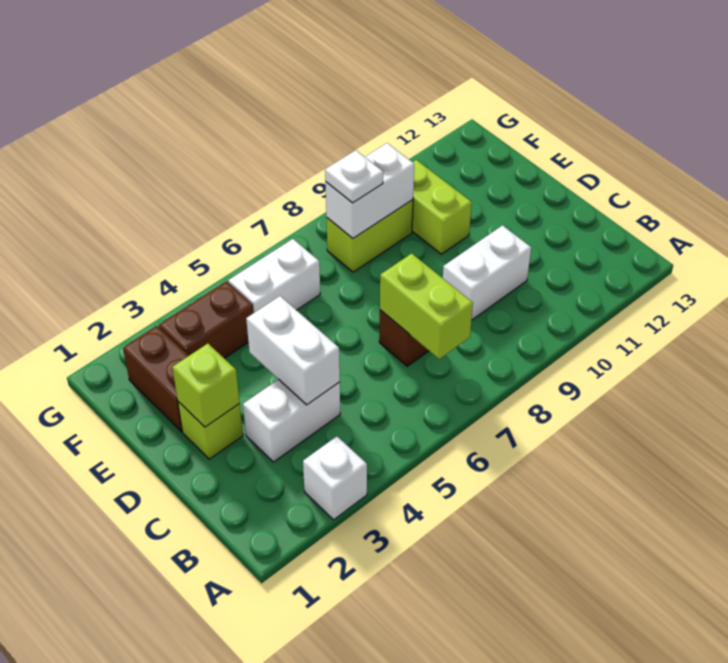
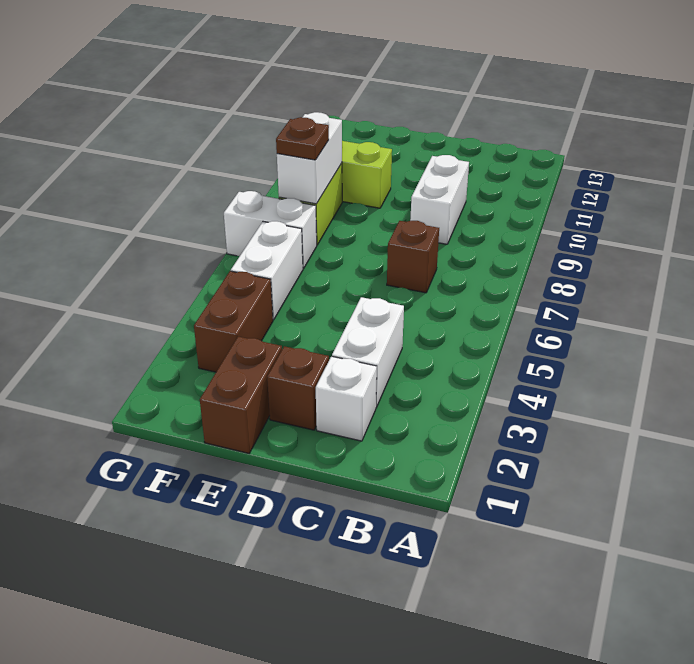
white 1x1 brick [303,436,367,520] -> white 1x1 brick moved to [316,356,377,441]
lime 1x2 brick [380,253,473,359] -> none
white 1x2 brick [246,296,340,405] -> white 1x2 brick moved to [224,191,317,269]
lime 1x1 brick [178,402,243,459] -> brown 1x1 brick [267,346,329,430]
lime 1x1 brick [172,344,240,427] -> none
brown 1x2 brick [123,326,189,432] -> brown 1x2 brick turned to [200,337,282,453]
white 1x1 plate [325,150,383,203] -> brown 1x1 plate [276,117,329,160]

